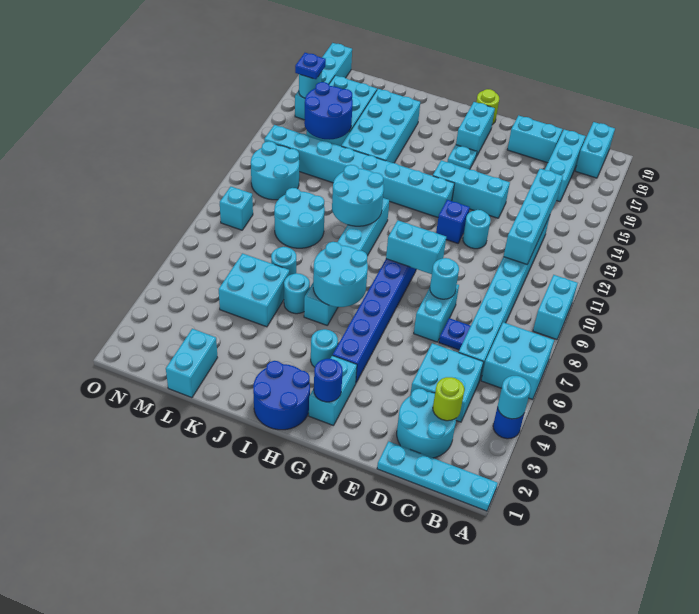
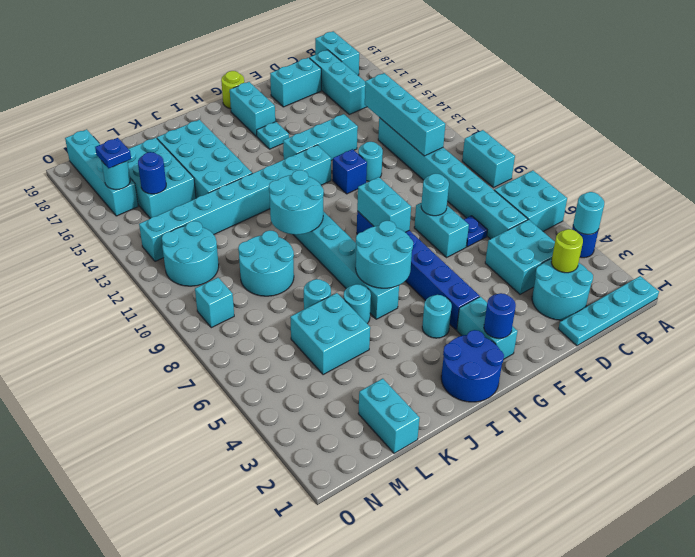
cyan 1x2 brick [386,221,446,274] -> cyan 1x2 brick turned to [357,177,411,232]
blue 2x2 round brick [304,82,353,140] -> blue 1x1 round brick [138,152,166,194]

